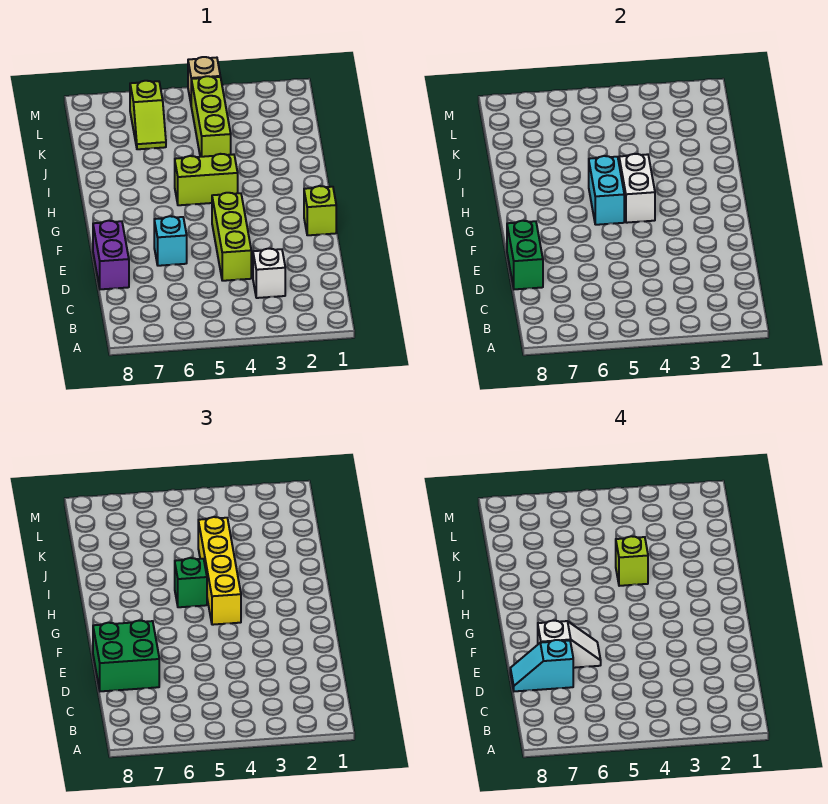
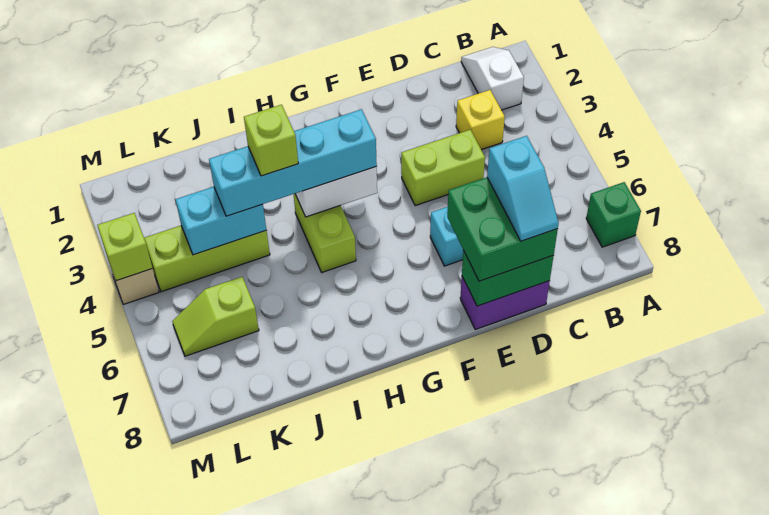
white 1x1 brick [253,249,285,298] -> yellow 1x1 brick [456,90,505,150]
lime 1x3 brick [212,193,251,281] -> lime 1x2 brick [401,130,485,206]
white 1x2 slope [538,621,601,668] -> white 1x2 slope moved to [461,47,524,110]
lime 1x1 brick [304,186,336,235] -> lime 1x1 brick moved to [97,213,152,281]
yellow 1x4 brick [198,517,241,625] -> cyan 1x4 brick [209,109,377,216]
cyan 1x2 brick [589,156,624,225] -> cyan 1x2 brick moved to [175,187,266,255]
green 1x1 brick [175,558,207,607] -> green 1x1 brick moved to [586,182,641,247]
lime 1x2 slope [130,81,166,149] -> lime 1x2 slope turned to [172,277,259,356]

